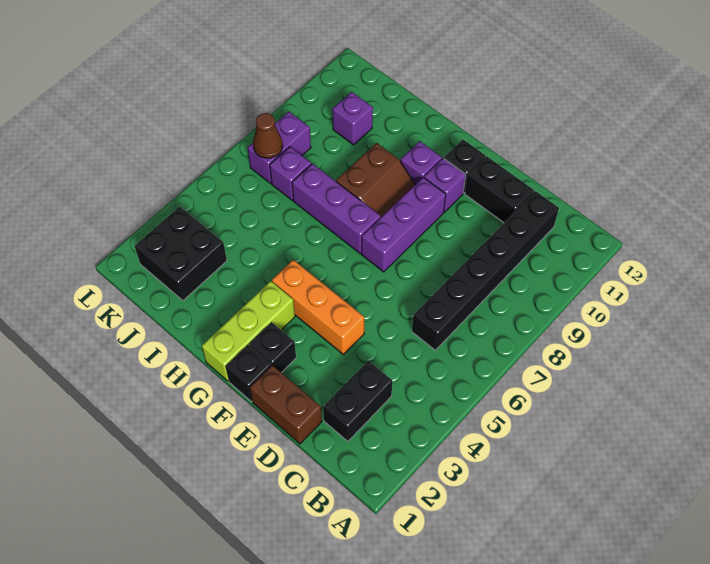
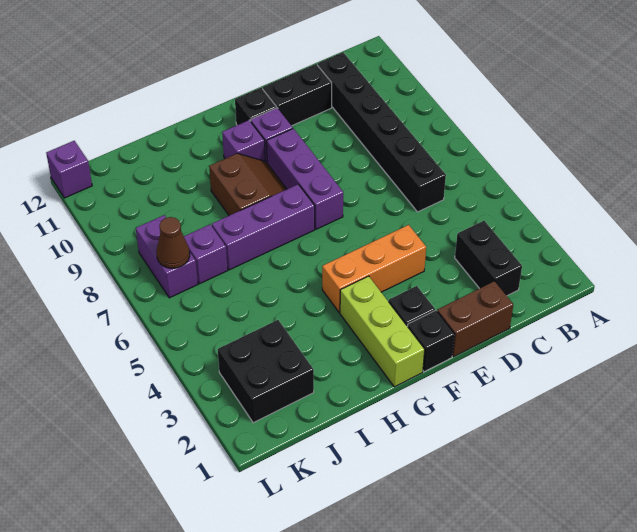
purple 1x1 brick [332,92,373,145] -> purple 1x1 brick moved to [46,141,92,198]

